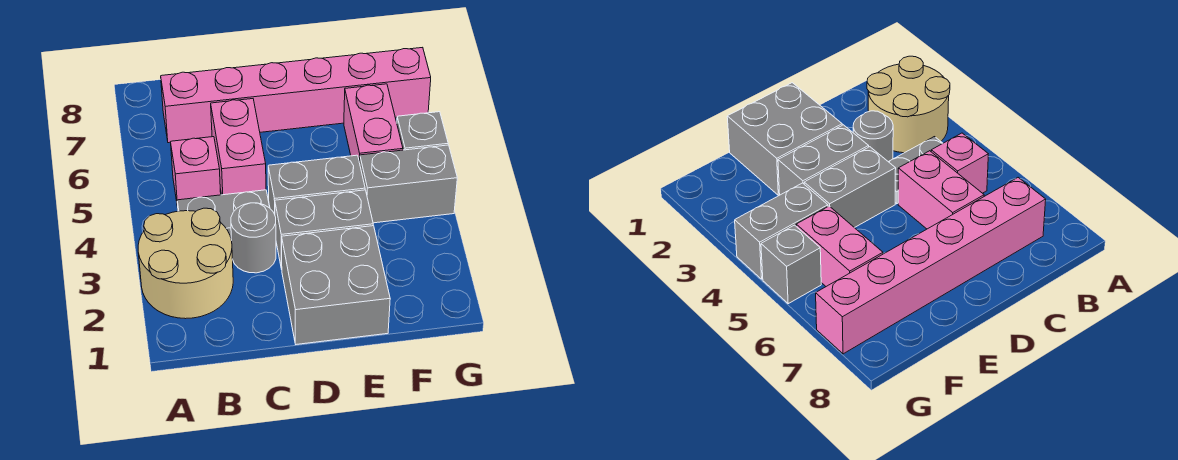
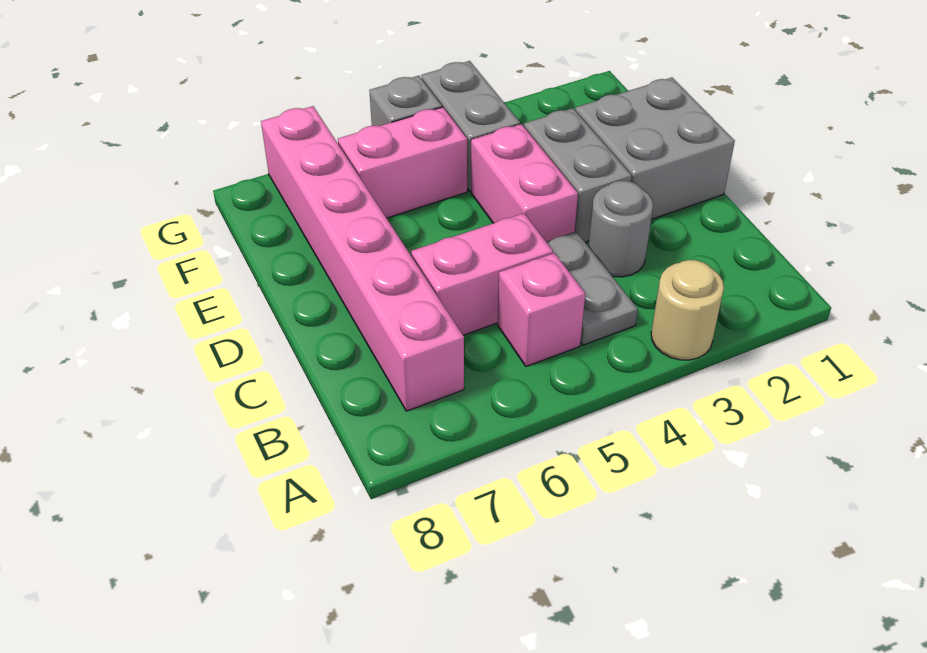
tan 2x2 round brick [138,208,233,319] -> tan 1x1 round brick [651,260,724,360]
grey 1x2 brick [268,155,365,214] -> pink 1x2 brick [471,124,578,241]

